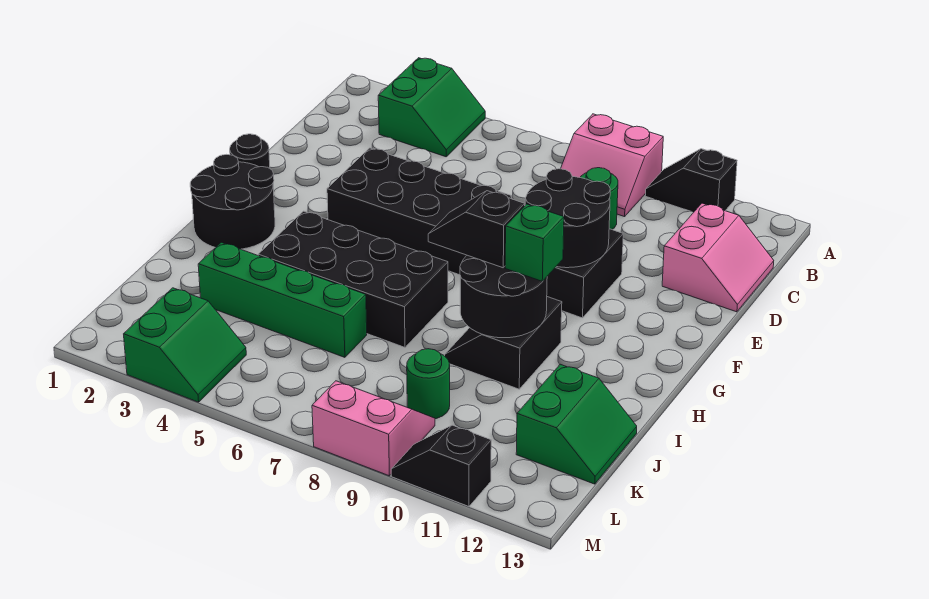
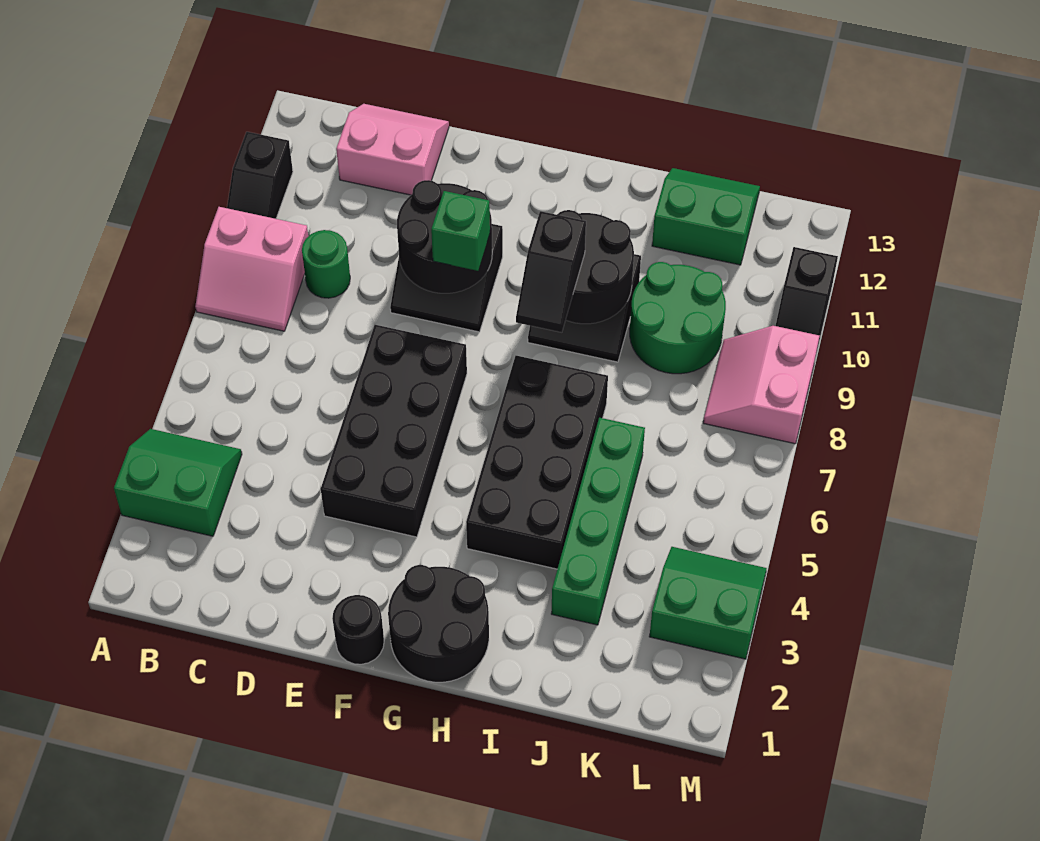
pink 2x2 slope [561,114,663,217] -> pink 2x2 slope turned to [195,207,308,331]
green 1x1 brick [505,204,564,281] -> green 1x1 brick moved to [431,191,490,271]
green 1x1 round brick [407,349,450,419] -> green 2x2 round brick [630,262,726,374]

